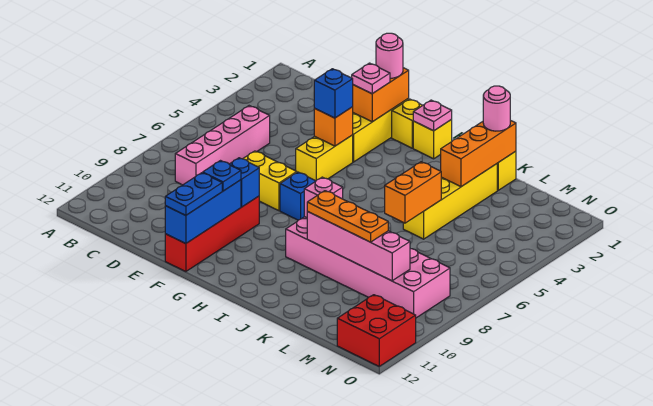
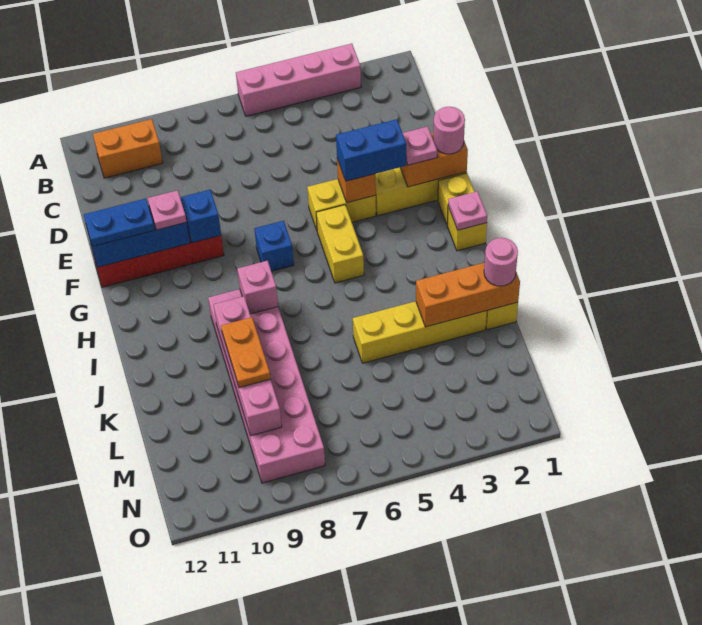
pink 1x4 brick [175,106,270,185] -> pink 1x4 brick moved to [236,44,361,116]
yellow 1x2 brick [243,151,297,211] -> yellow 1x2 brick moved to [316,205,364,283]
blue 1x1 brick [314,69,353,118] -> blue 1x2 brick [336,119,406,181]
blue 1x1 plate [203,161,241,191] -> pink 1x1 plate [148,190,187,230]
orange 1x3 plate [307,191,388,242] -> orange 1x2 plate [221,317,271,388]
orange 1x2 brick [385,162,441,223] -> orange 1x2 brick moved to [93,119,163,178]
red 2x2 brick [337,295,416,366] -> none

